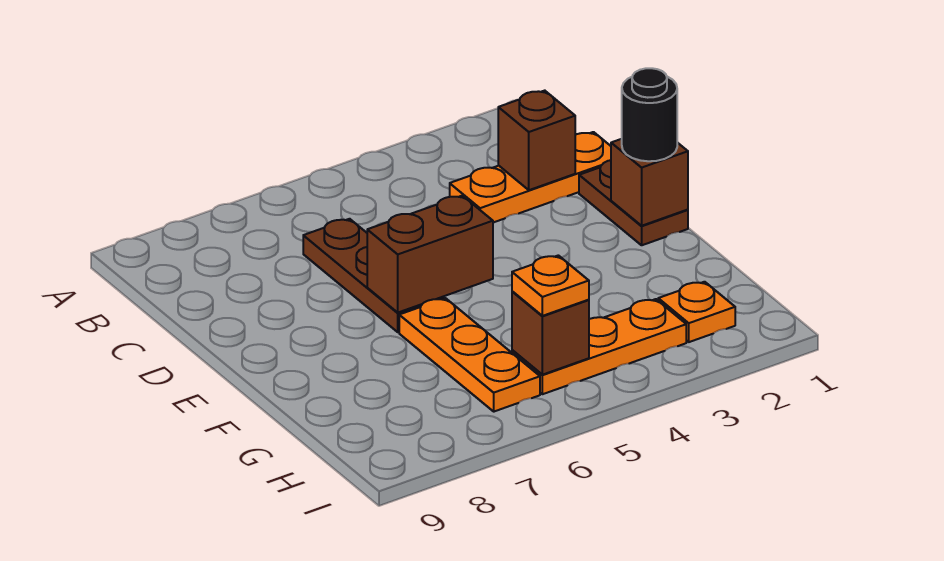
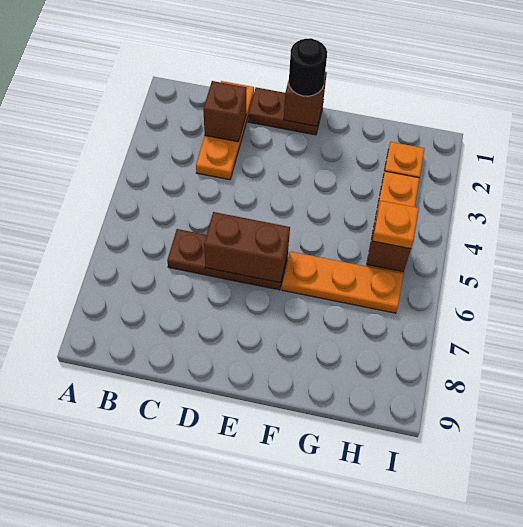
brown 1x2 brick [367,196,493,312] -> brown 1x2 brick turned to [204,212,290,283]

